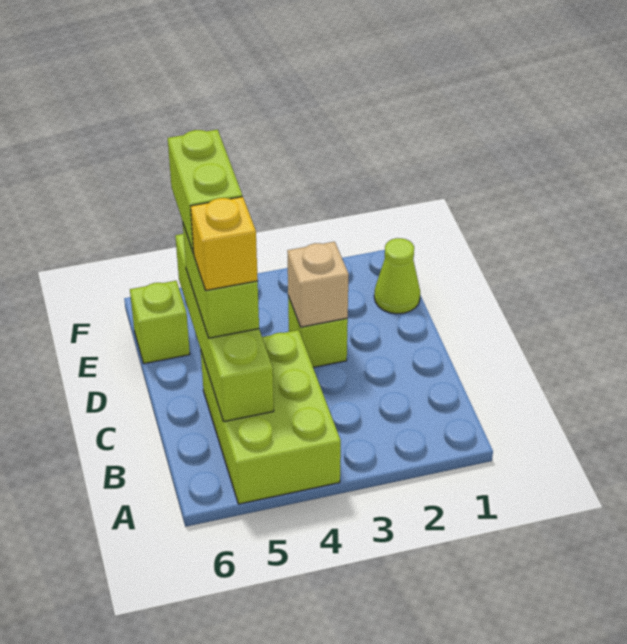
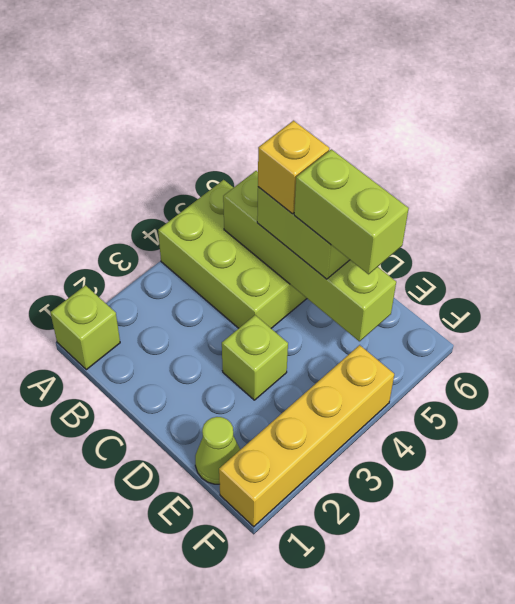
tan 1x1 brick [287,242,349,327] -> none
lime 1x1 brick [130,281,190,364] -> lime 1x1 brick moved to [50,285,120,370]
none -> yellow 1x4 brick [219,345,394,527]

